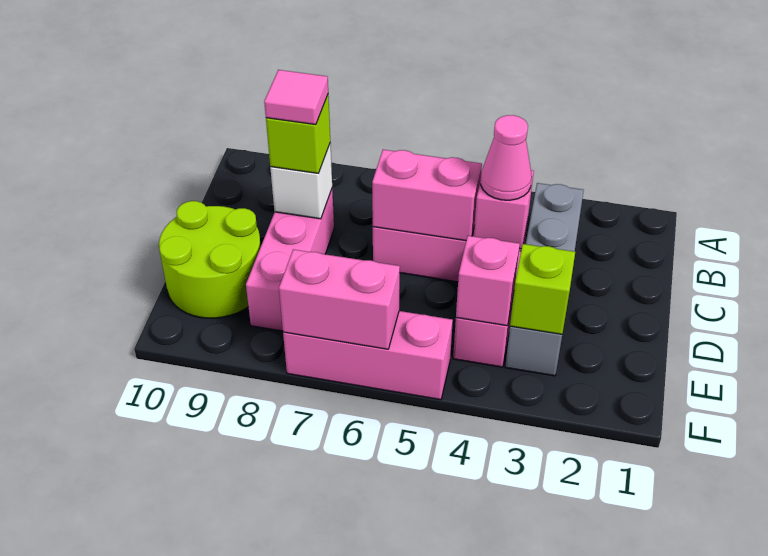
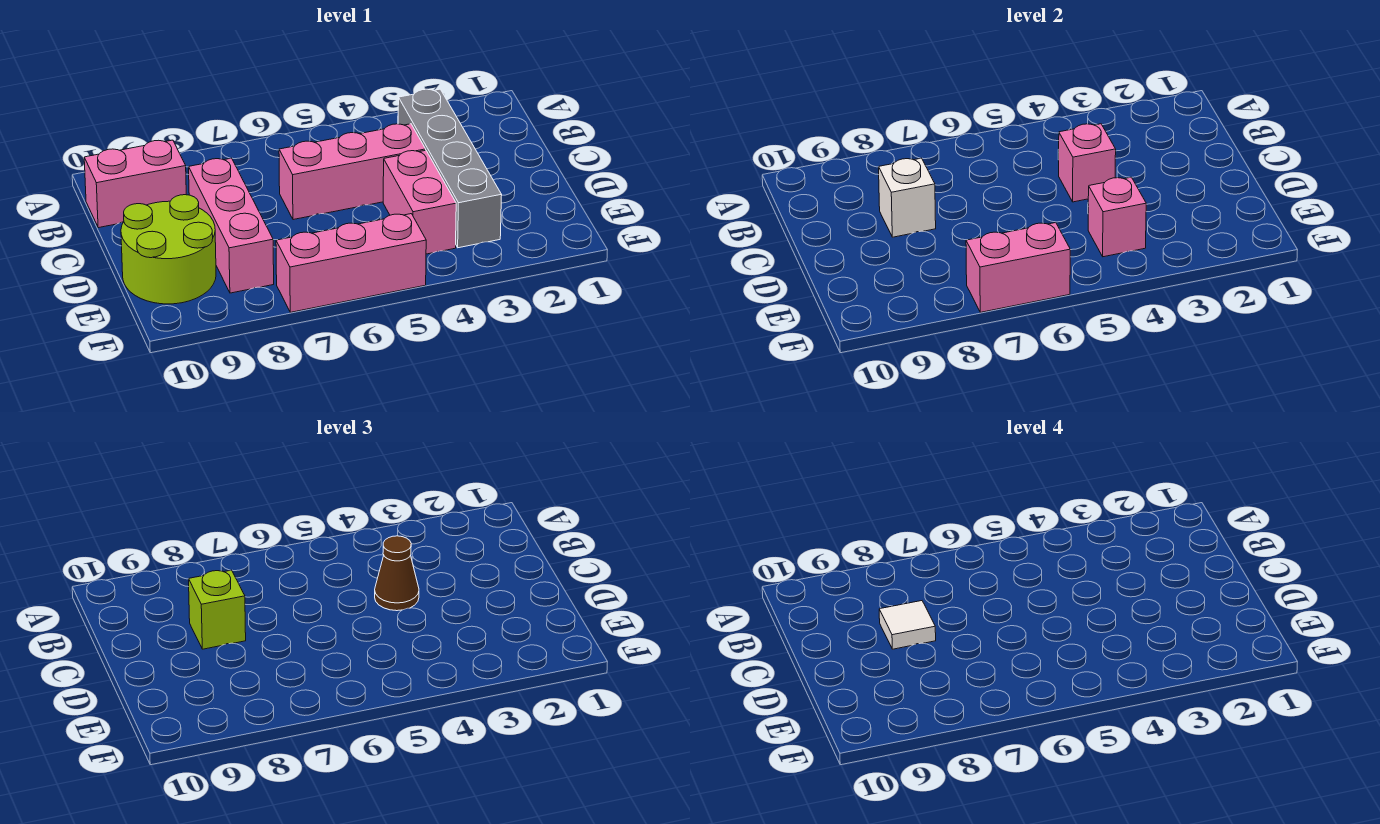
pink 1x1 cone [481,115,532,200] -> brown 1x1 cone [375,536,419,611]
pink 1x2 brick [372,150,482,241] -> pink 1x2 brick moved to [84,140,186,228]
pink 1x1 tile [264,70,328,125] -> white 1x1 tile [879,601,936,649]
lime 1x1 brick [510,244,575,334] -> none

